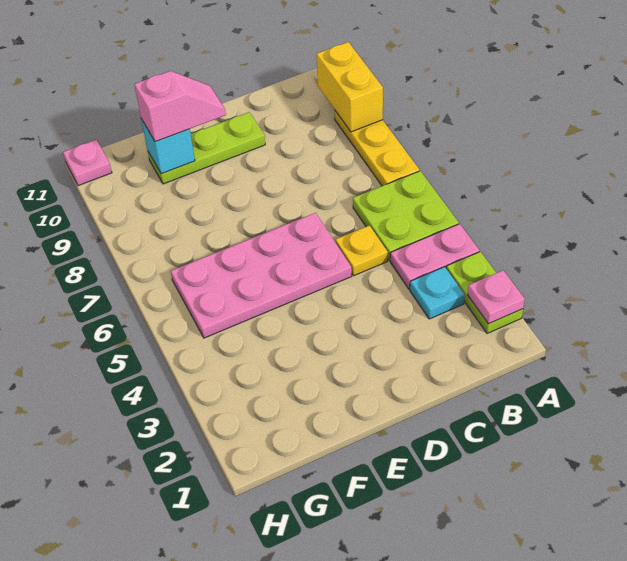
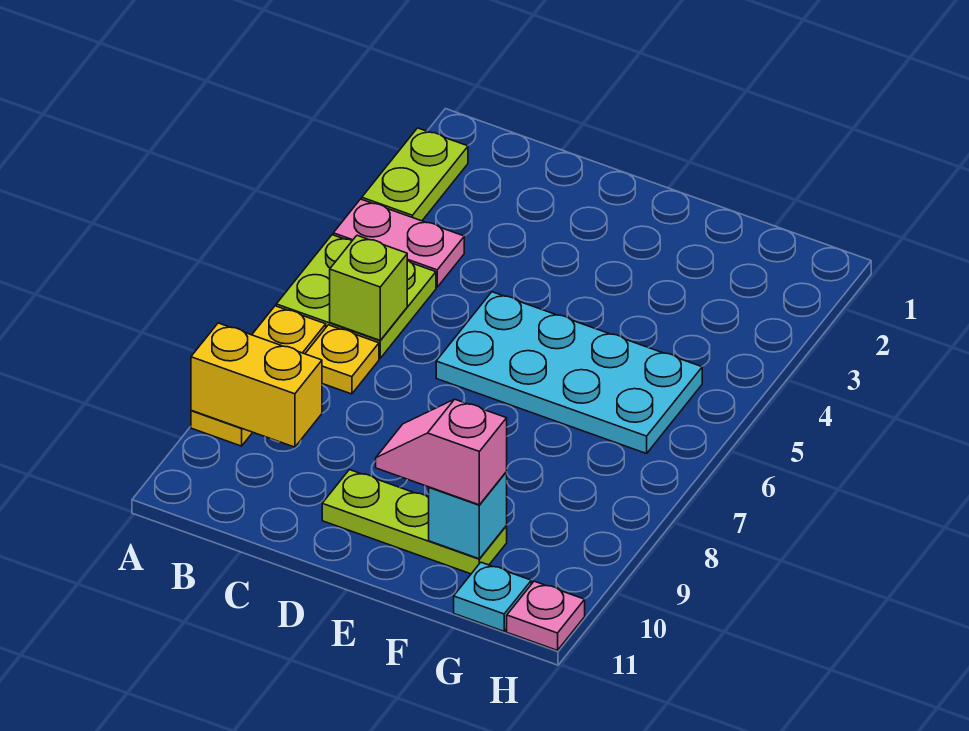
pink 1x1 plate [468,270,525,324] -> none
yellow 1x2 brick [316,42,383,132] -> yellow 1x2 brick turned to [191,323,322,447]
cyan 1x1 plate [410,267,465,319] -> cyan 1x1 plate moved to [454,562,531,631]
none -> lime 1x1 brick [330,235,407,340]
yellow 1x1 plate [336,226,388,276] -> yellow 1x1 plate moved to [305,325,379,394]
pink 2x4 plate [171,213,352,338] -> cyan 2x4 plate [436,292,702,454]

